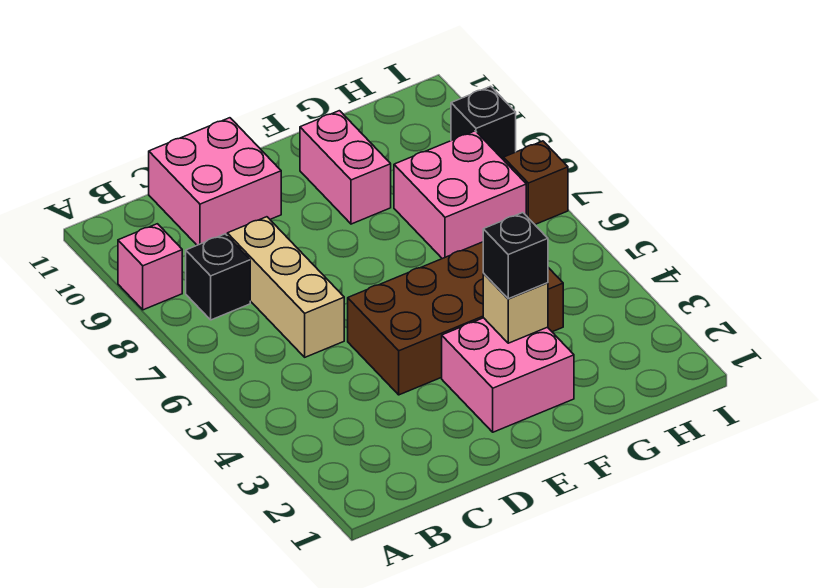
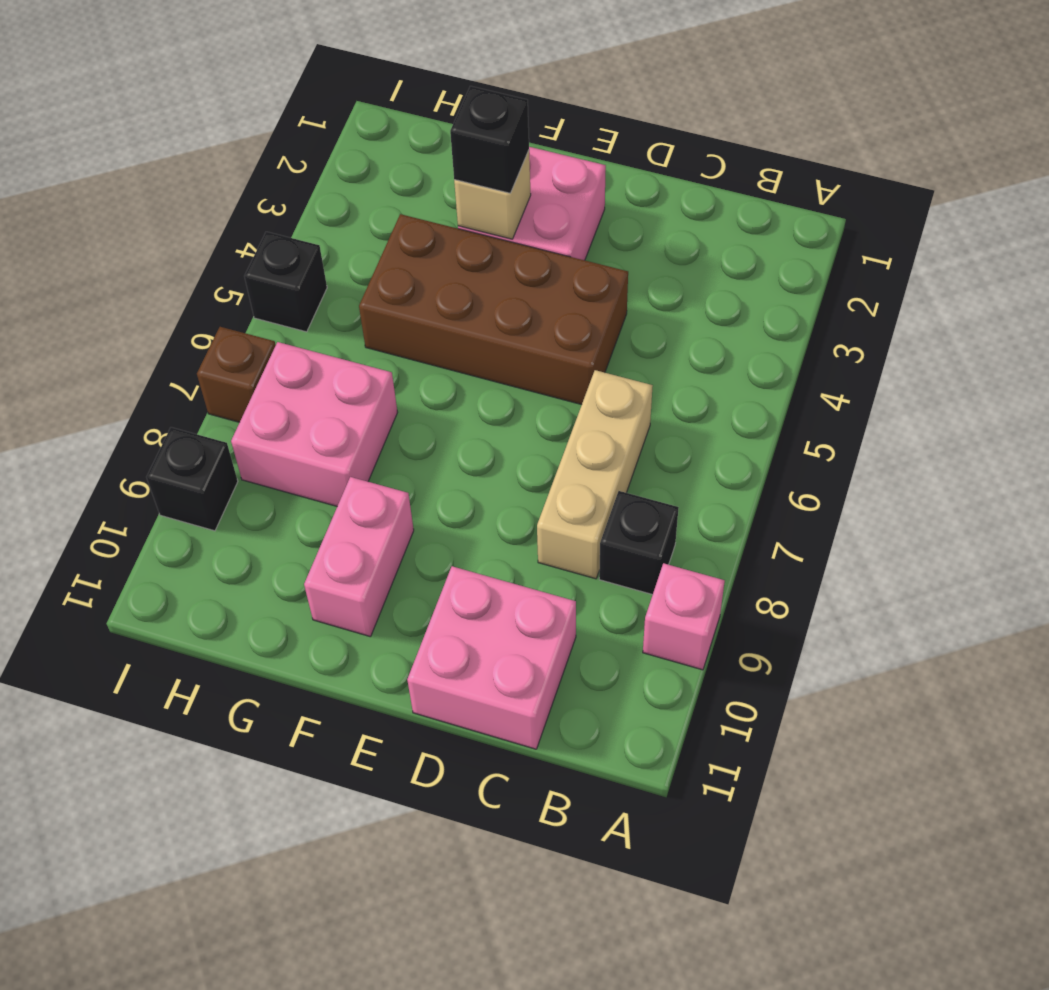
none -> black 1x1 brick [244,232,327,332]

